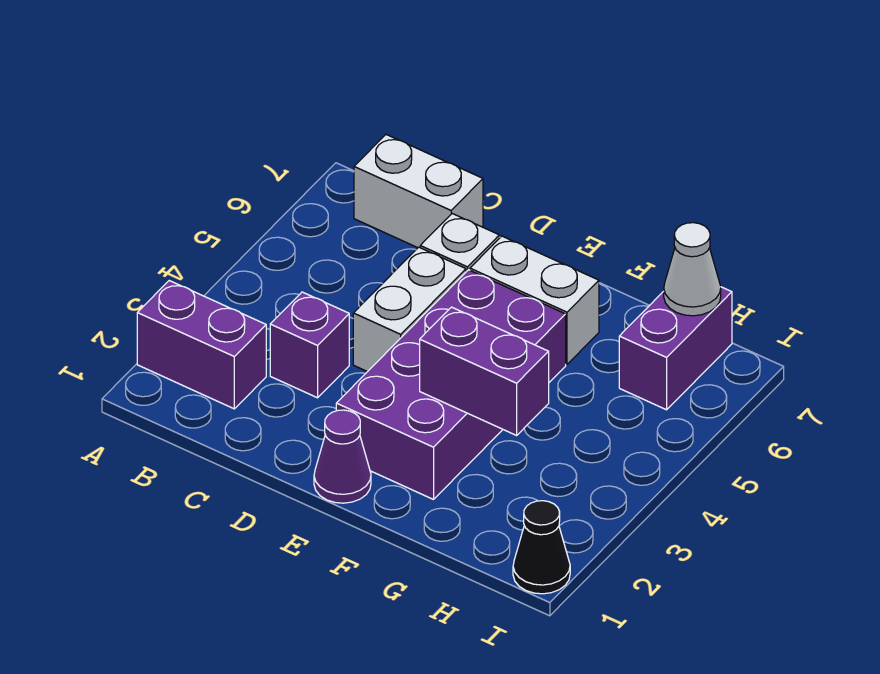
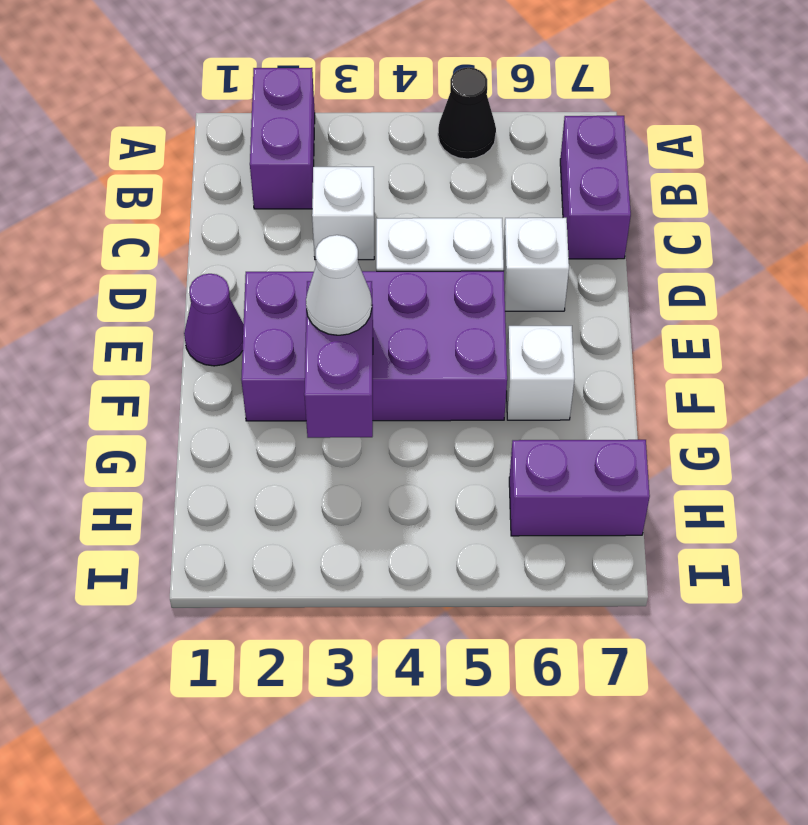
white 1x2 brick [354,135,483,248] -> purple 1x2 brick [560,116,631,259]
purple 1x1 brick [270,292,349,398] -> white 1x1 brick [312,167,374,260]
white 1x2 brick [470,236,599,364] -> white 1x1 brick [506,326,574,420]
white 1x1 cone [664,223,721,316] -> white 1x1 cone moved to [306,235,372,335]
black 1x1 cone [513,501,570,594] -> black 1x1 cone moved to [438,67,496,159]

